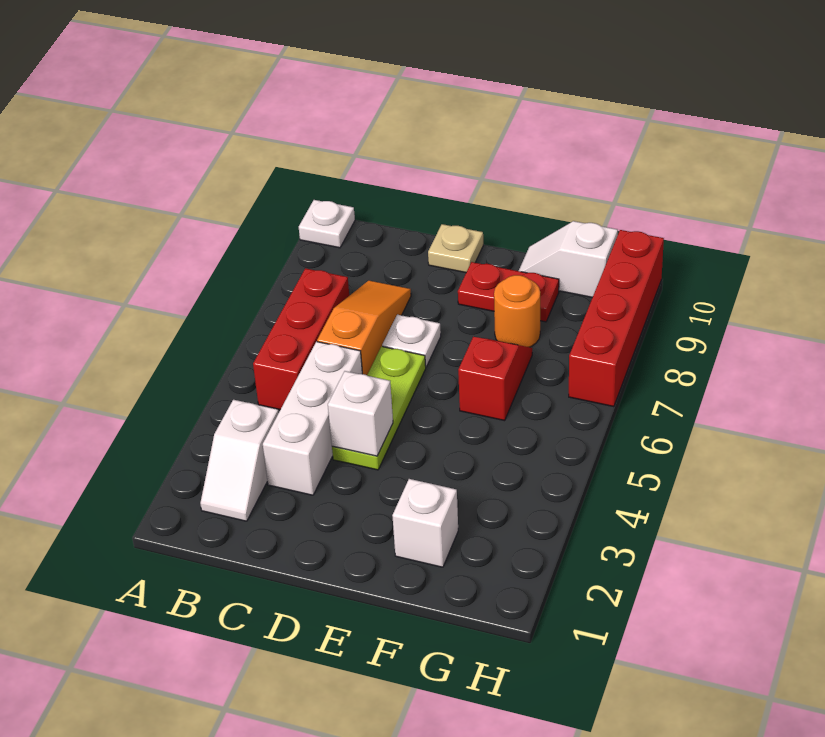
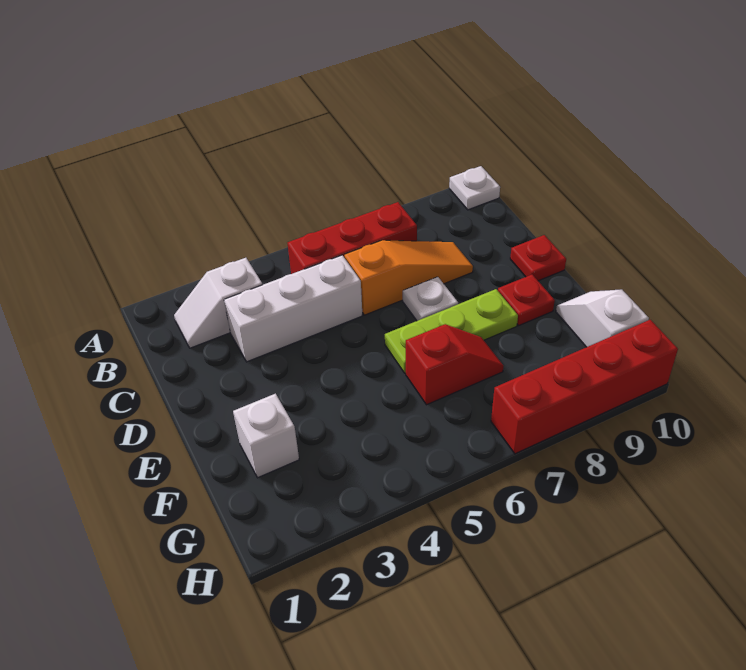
lime 1x3 plate [332,347,426,470] -> lime 1x3 plate moved to [385,289,518,373]
white 1x1 brick [328,371,393,456] -> none
tan 1x1 plate [428,224,483,273] -> red 1x1 plate [510,235,566,281]
red 1x2 plate [458,262,559,322] -> red 1x1 plate [498,275,555,325]
orange 1x1 round brick [494,275,540,347] -> none

